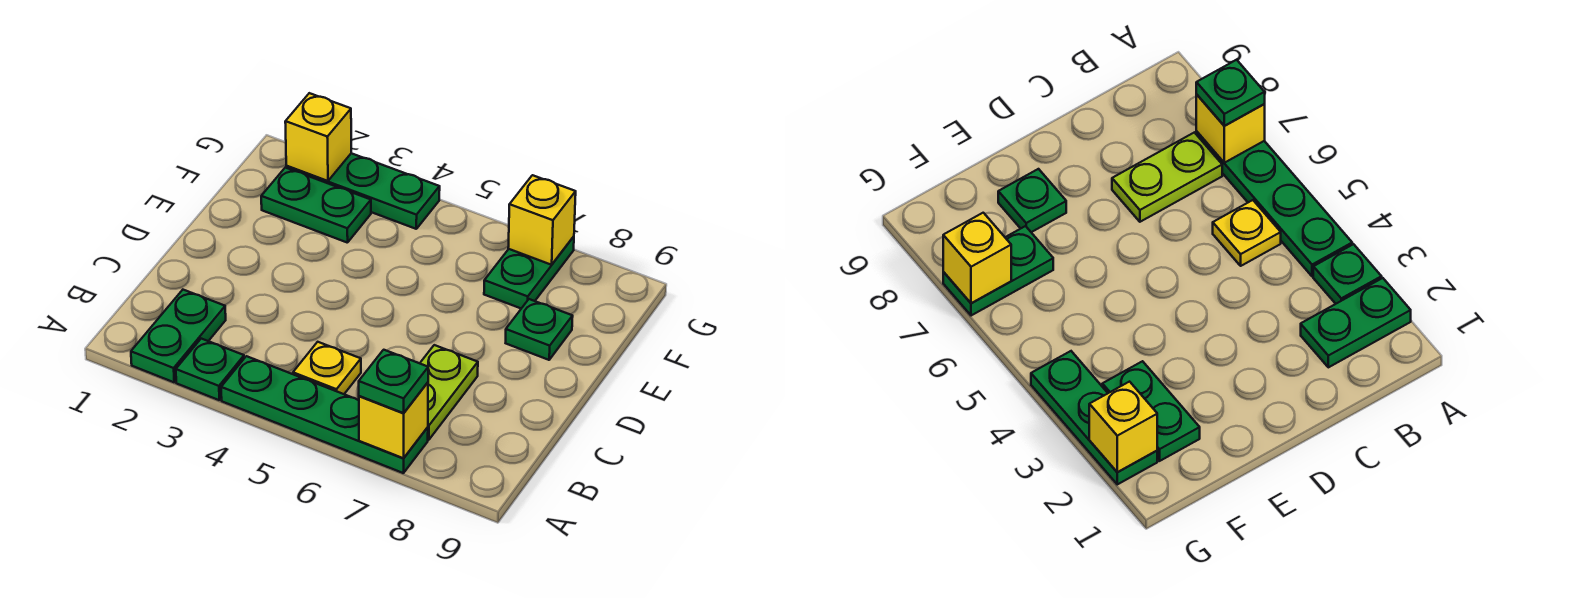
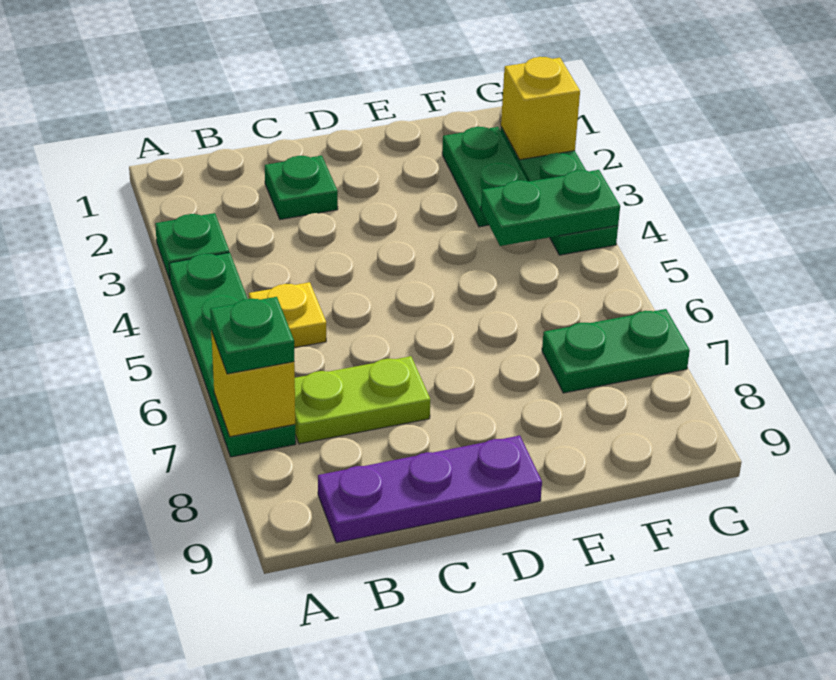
green 1x2 plate [131,290,226,382] -> green 1x2 plate moved to [481,170,620,246]
none -> purple 1x3 plate [318,436,542,543]
green 1x1 plate [506,299,573,360] -> green 1x1 plate moved to [265,156,338,219]
yellow 1x1 brick [508,175,576,265] -> none

